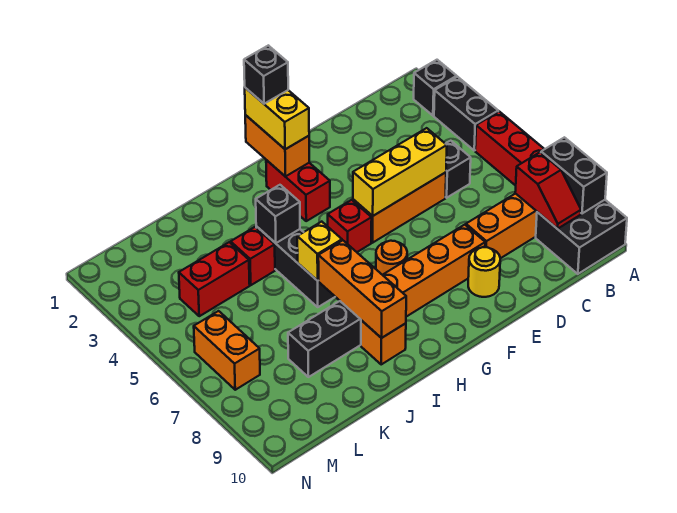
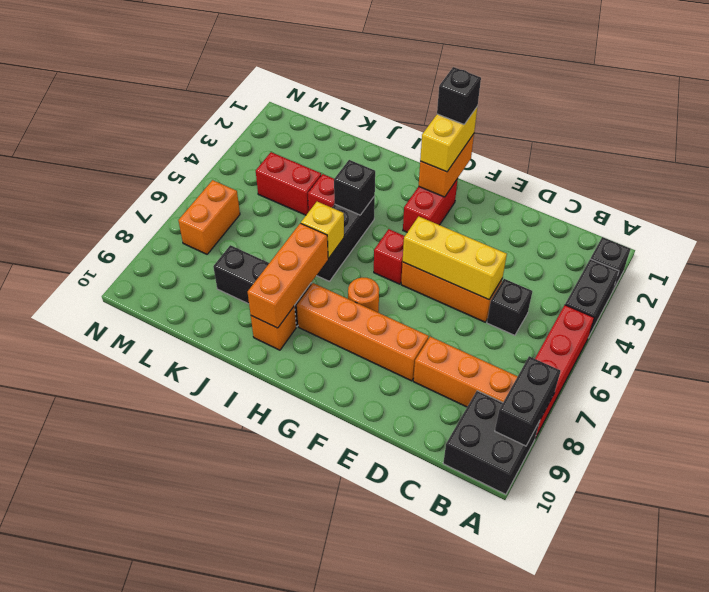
red 1x2 slope [515,152,581,229] -> none
yellow 1x1 round brick [468,247,500,297] -> none

